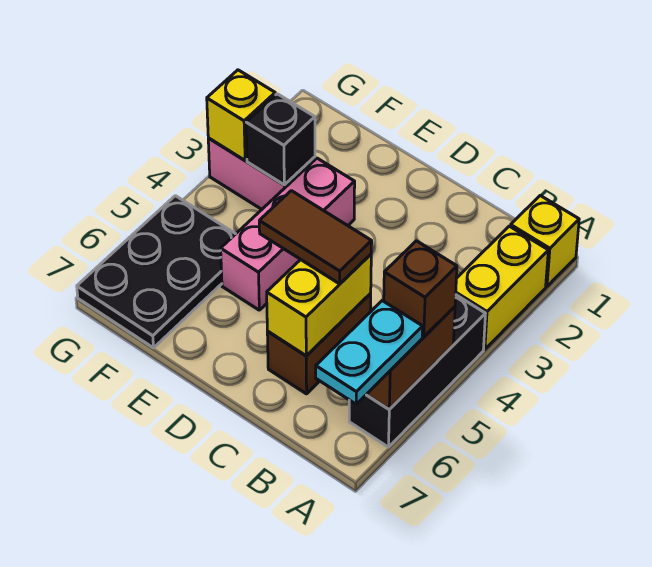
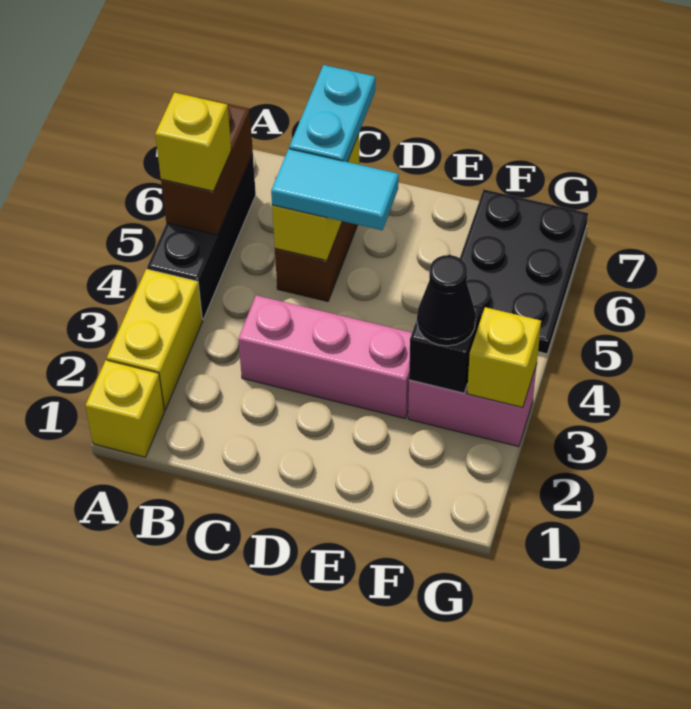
brown 1x1 brick [384,241,457,337] -> yellow 1x1 brick [155,93,231,191]
cyan 1x2 plate [316,301,423,404] -> cyan 1x2 plate moved to [289,65,375,162]
brown 1x2 tile [259,191,372,284] -> cyan 1x2 tile [271,149,399,230]
pink 1x3 brick [221,158,355,310] -> pink 1x3 brick turned to [238,295,412,418]
none -> black 1x1 cone [417,255,476,346]

